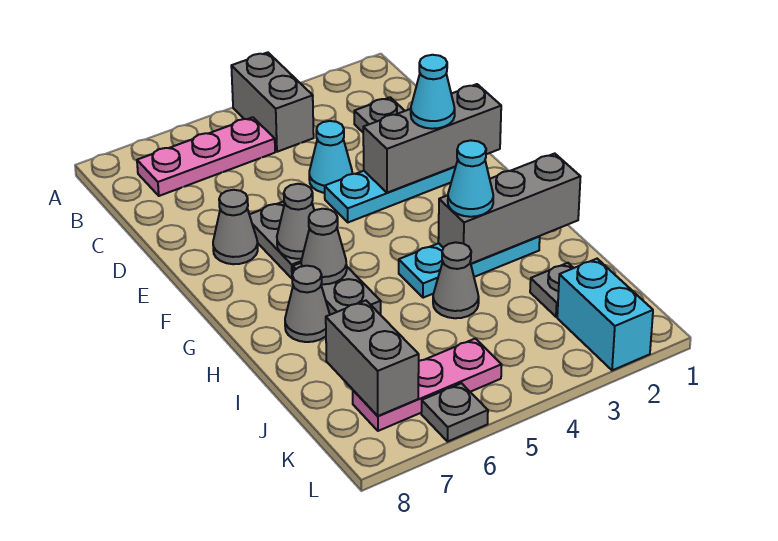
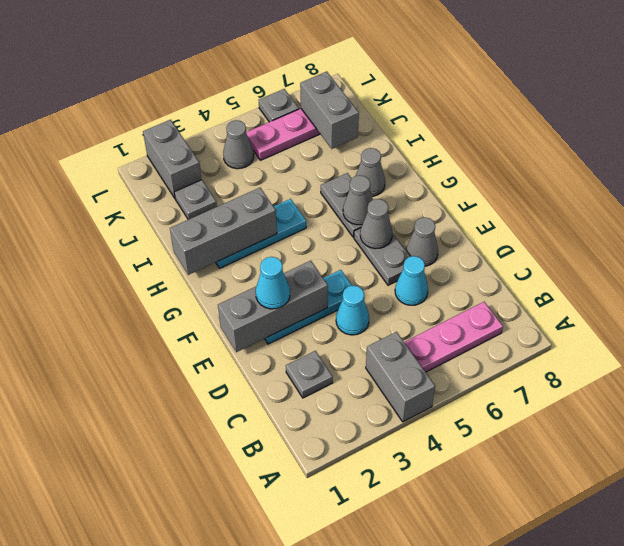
cyan 1x1 cone [448,140,493,217] -> cyan 1x1 cone moved to [395,256,428,305]
grey 1x1 cone [433,242,479,318] -> grey 1x1 cone moved to [223,120,254,169]
cyan 1x2 brick [557,259,653,370] -> grey 1x2 brick [143,120,201,198]

